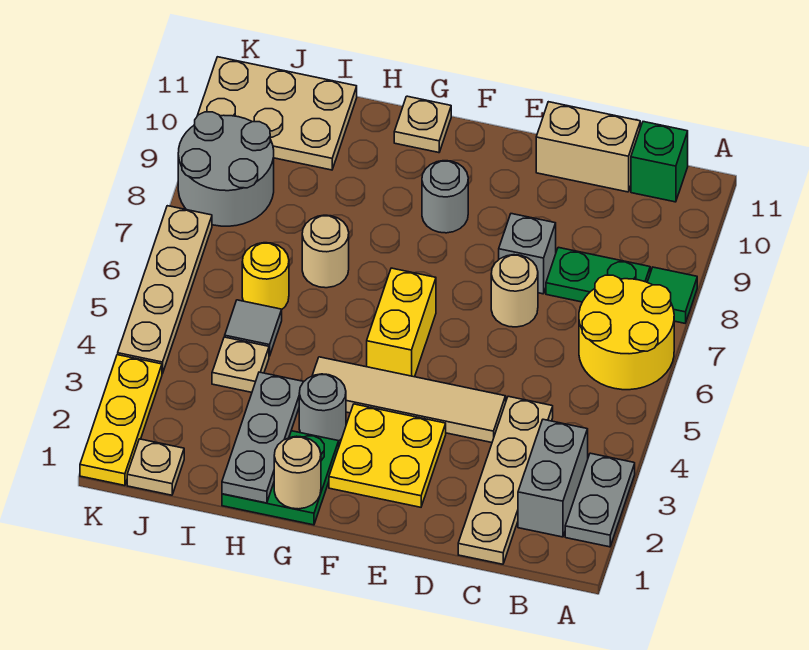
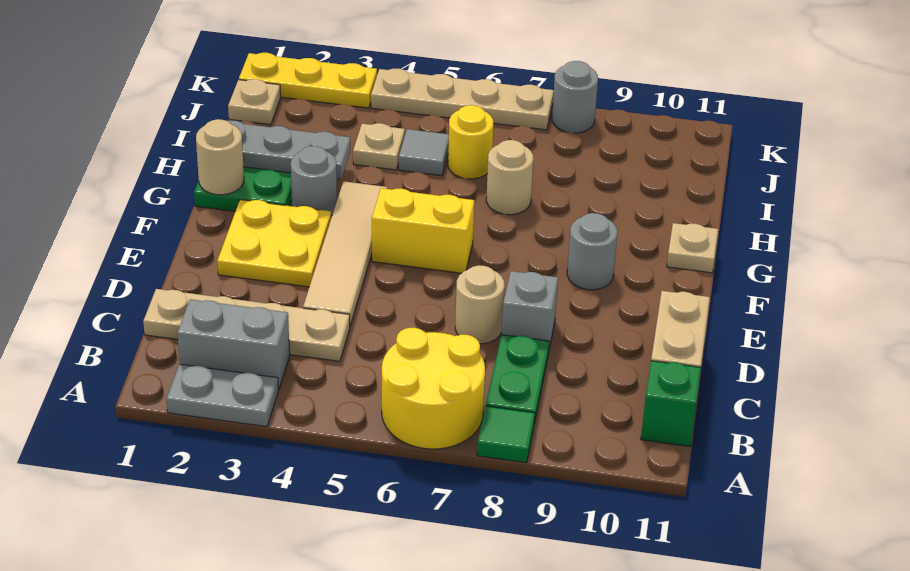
tan 2x3 plate [197,57,357,170] -> none
grey 2x2 round brick [178,112,274,226] -> grey 1x1 round brick [552,61,598,133]

